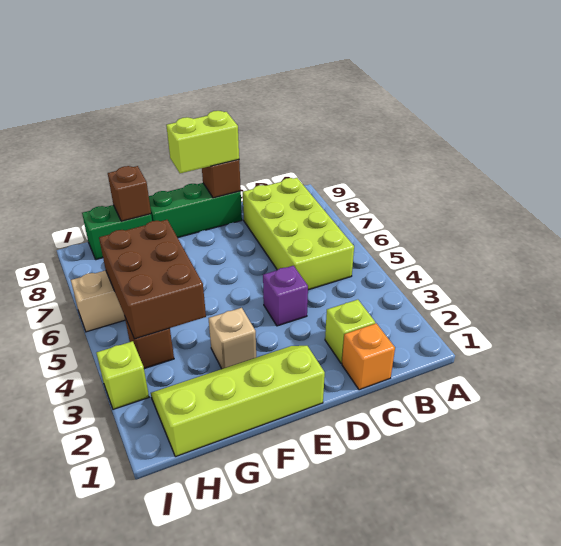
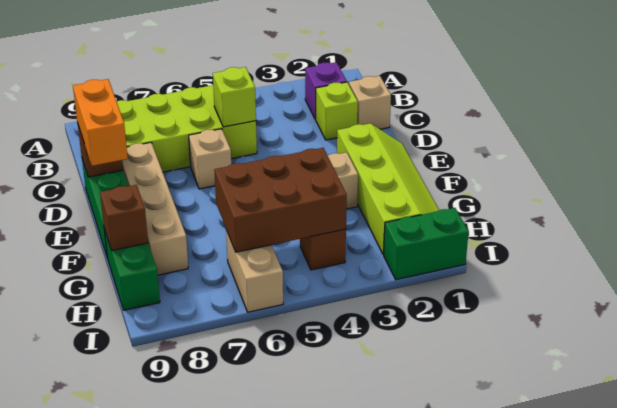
orange 1x1 brick [342,323,395,390] -> tan 1x1 brick [349,76,391,129]
purple 1x1 brick [263,266,308,326] -> purple 1x1 brick moved to [305,62,347,119]
none -> tan 1x1 brick [189,129,231,189]
none -> tan 1x4 brick [122,142,188,275]
lime 1x2 brick [166,111,239,173] -> orange 1x2 brick [73,79,128,166]
lime 2x4 slope [151,346,325,457] -> lime 2x4 slope turned to [337,123,439,254]
none -> green 1x2 brick [384,208,469,280]
lime 1x1 brick [96,341,149,409] -> lime 1x1 brick moved to [213,67,256,127]

